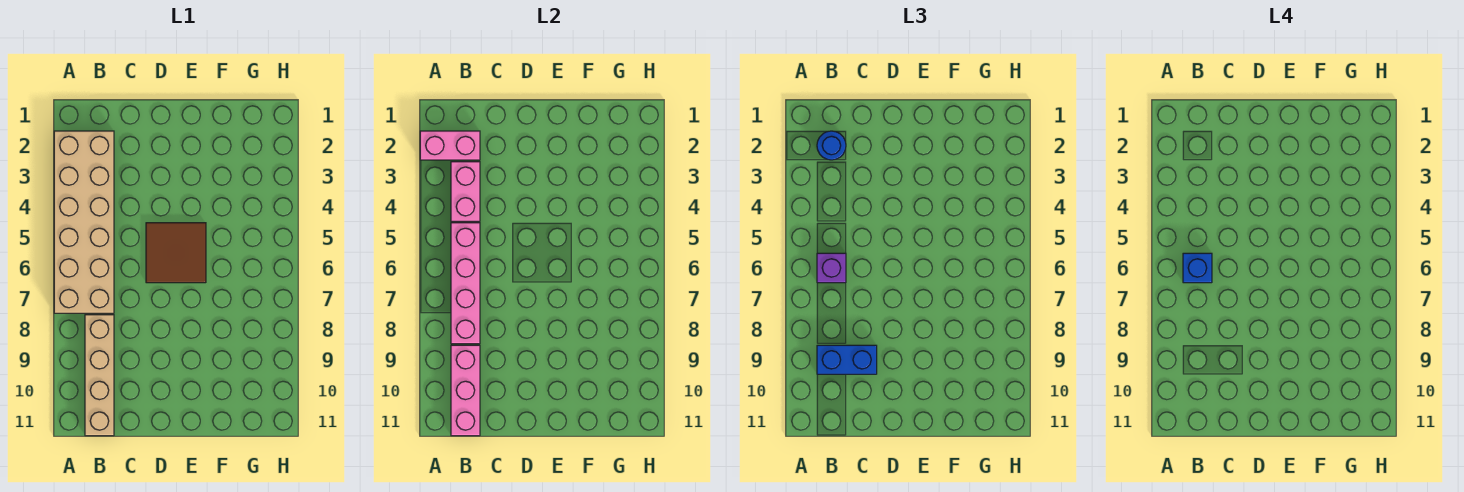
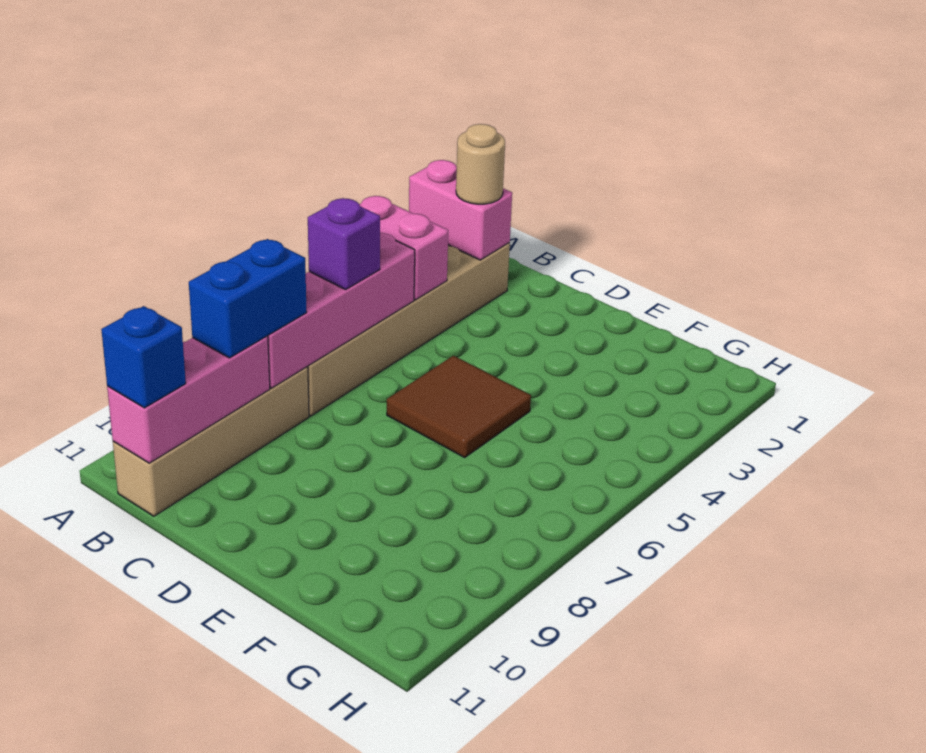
blue 1x1 round brick [817,131,846,160] -> tan 1x1 round brick [456,124,505,204]
pink 1x2 brick [451,162,480,221] -> pink 1x2 brick turned to [359,196,448,300]
blue 1x1 brick [1183,253,1212,283] -> blue 1x1 brick moved to [101,306,186,408]
blue 1x2 brick [817,345,877,374] -> blue 1x2 brick turned to [189,239,307,358]

